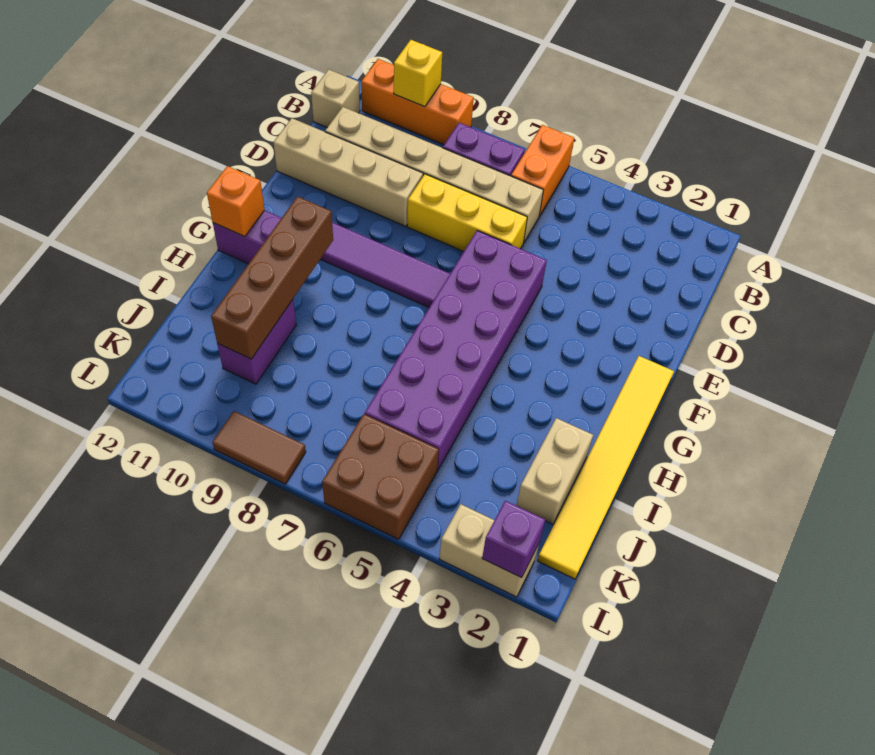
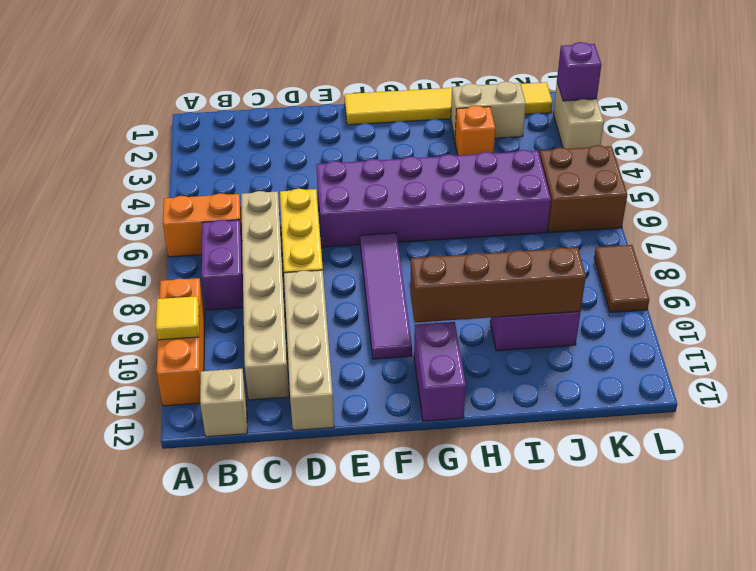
yellow 1x1 brick [394,40,442,107] -> yellow 1x1 tile [156,296,199,340]
orange 1x1 brick [207,166,264,237] -> orange 1x1 brick moved to [455,106,495,155]

